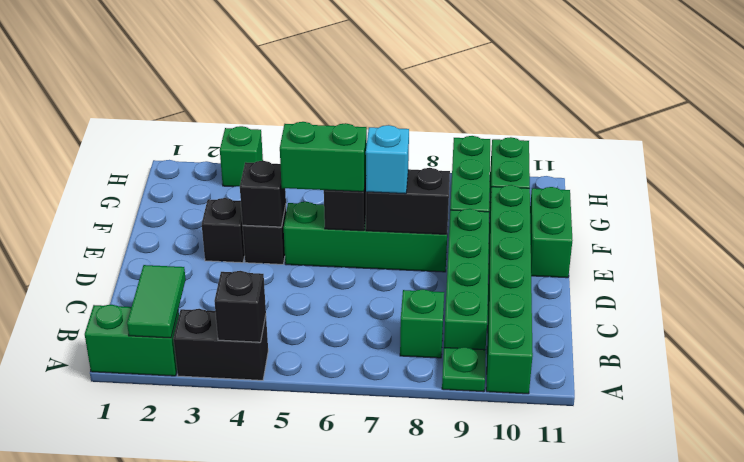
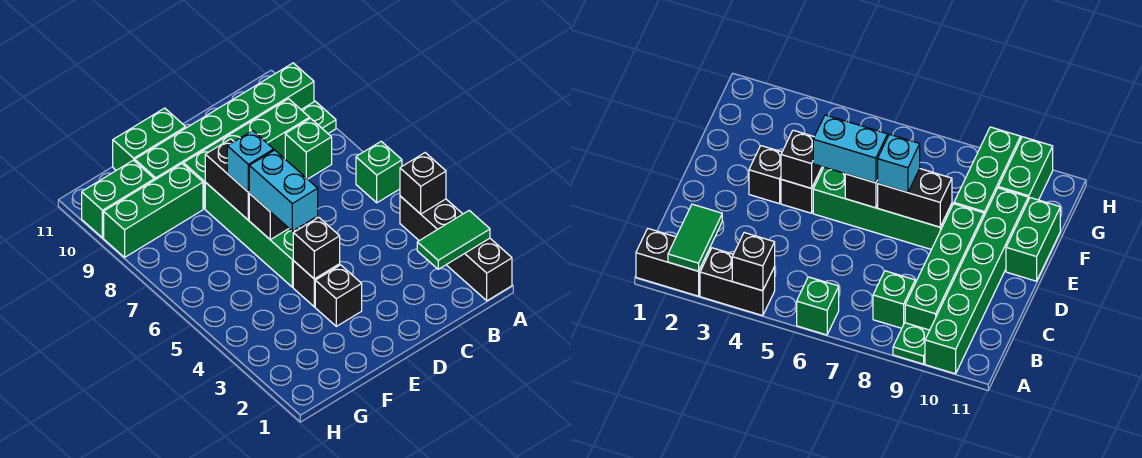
green 1x2 brick [85,305,179,376] -> black 1x2 brick [447,238,512,301]
green 1x2 brick [280,122,367,192] -> cyan 1x2 brick [249,150,318,231]
green 1x1 brick [220,126,263,187] -> green 1x1 brick moved to [356,141,402,203]

